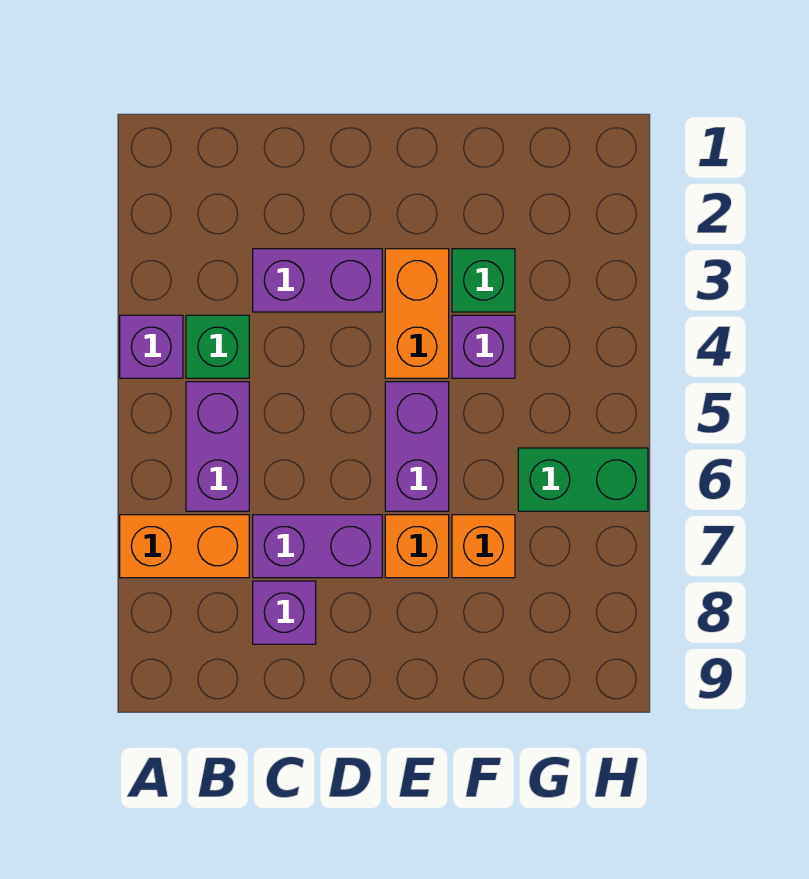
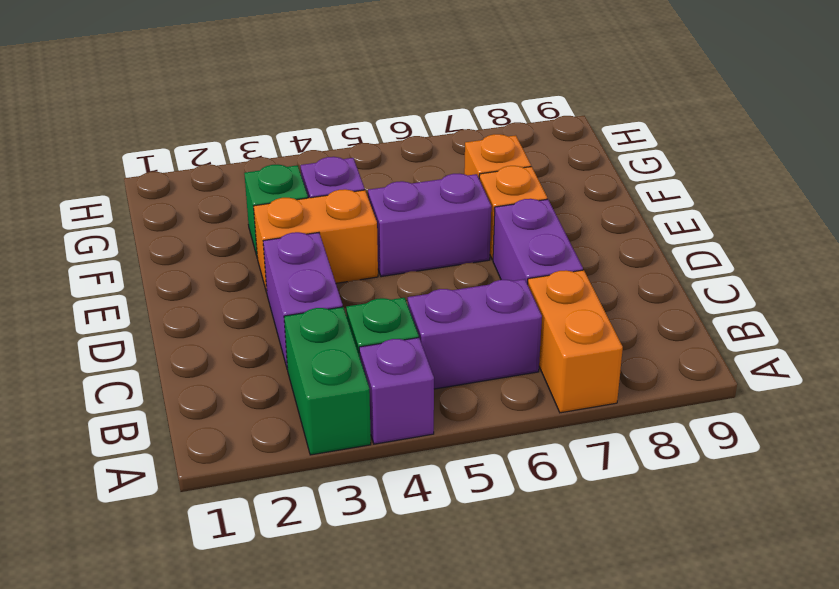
purple 1x1 brick [253,581,316,644] -> none
green 1x2 brick [518,448,648,511] -> green 1x2 brick moved to [284,307,371,455]

